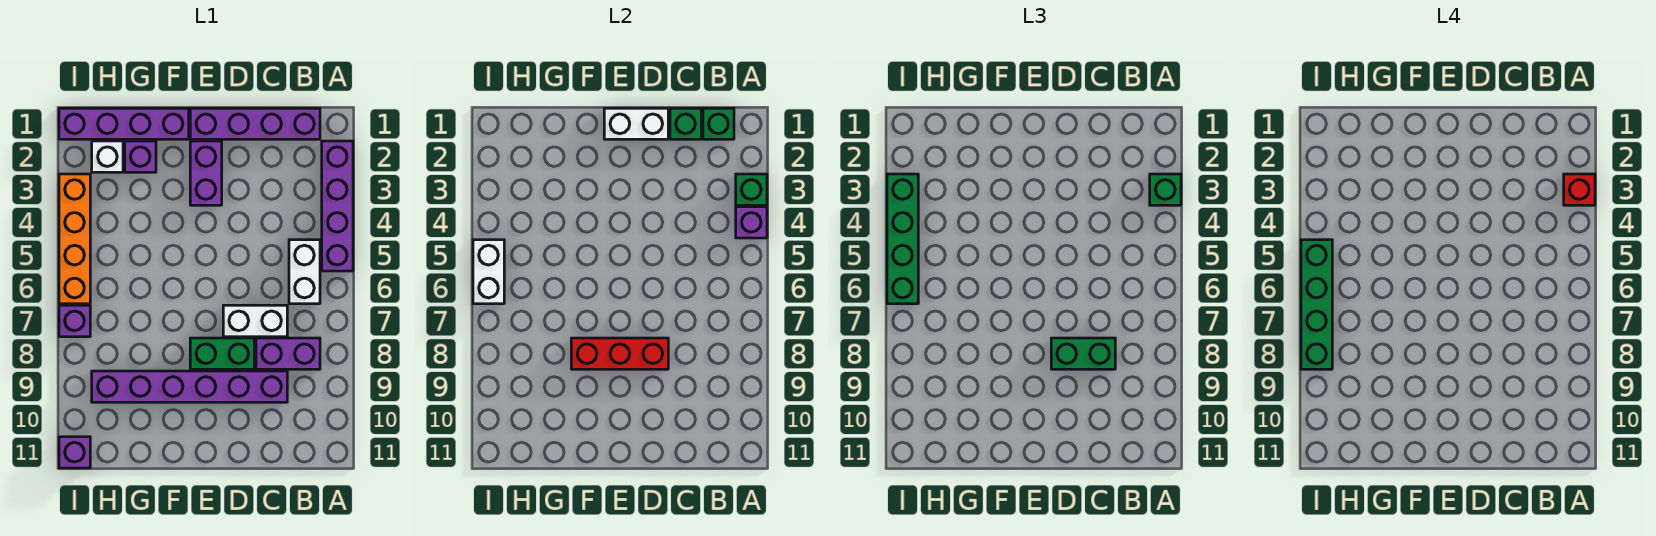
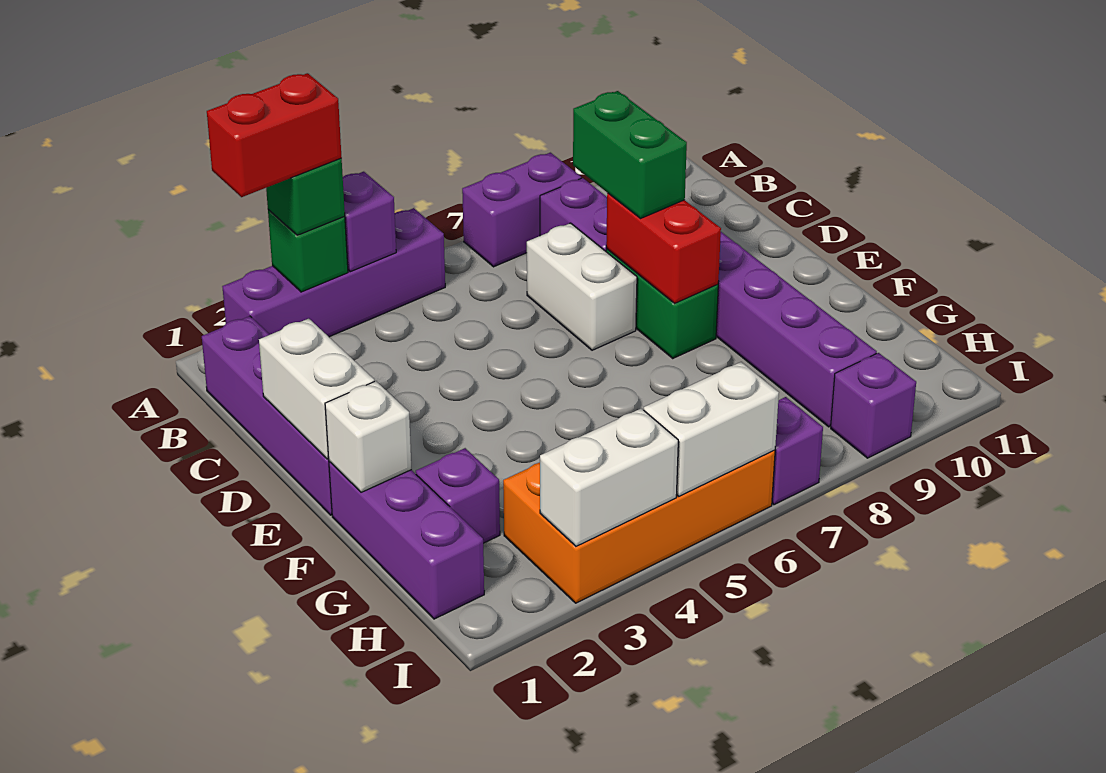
red 1x1 brick [1564,174,1595,205] -> red 1x2 brick [207,73,342,197]
green 1x1 brick [703,108,734,139] -> none
white 1x2 brick [289,240,320,304] -> white 1x2 brick moved to [540,408,678,546]
green 1x1 brick [670,108,701,139] -> none
red 1x3 brick [571,338,668,369] -> red 1x2 brick [606,193,721,303]
purple 1x2 brick [190,141,222,205] -> purple 1x2 brick moved to [462,153,581,267]
purple 1x4 brick [59,108,189,139] -> purple 1x3 brick [329,462,484,619]
white 1x1 brick [92,141,123,172] -> white 1x1 brick moved to [325,381,412,492]
orange 1x4 brick [59,174,90,304] -> orange 2x4 brick [503,450,775,603]
green 1x4 brick [887,174,918,304] -> none
green 1x4 brick [1301,240,1332,369] -> none
purple 1x1 brick [59,437,90,468] -> purple 1x1 brick moved to [831,353,916,458]

